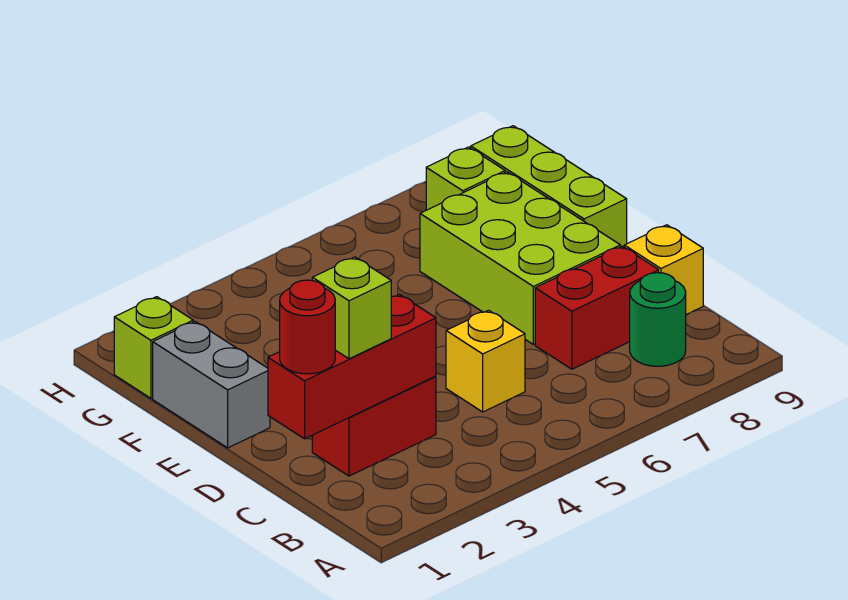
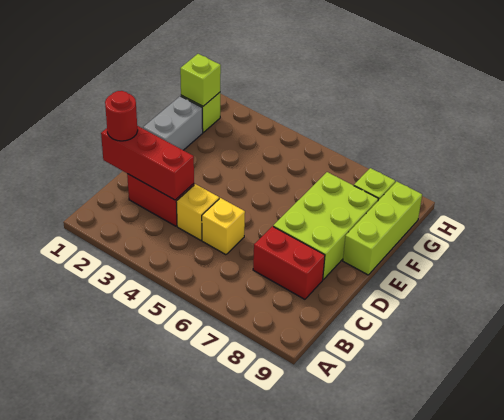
green 1x1 round brick [630,273,686,366] -> none
lime 1x1 brick [312,257,391,359] -> lime 1x1 brick moved to [180,54,221,106]
yellow 1x1 brick [624,225,703,314] -> yellow 1x1 brick moved to [176,184,219,240]

